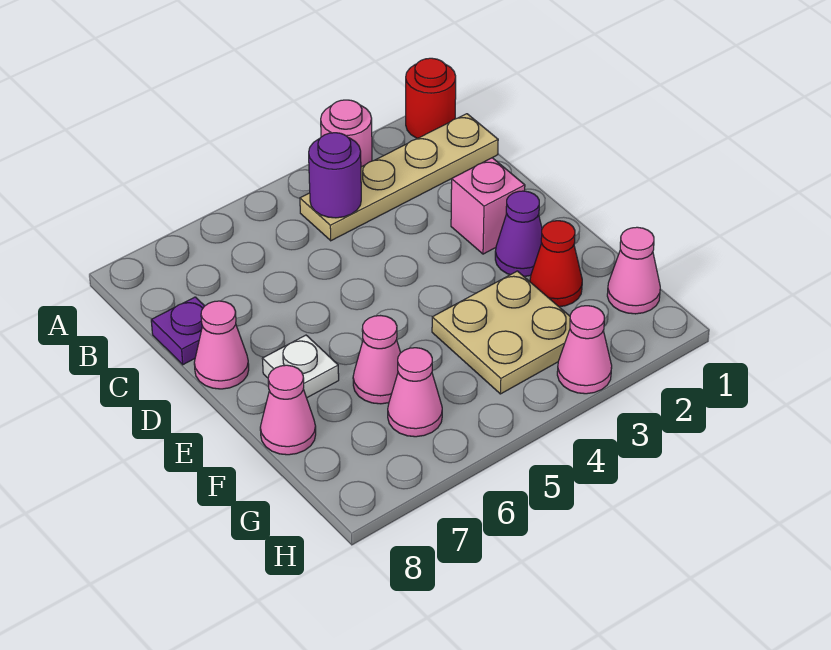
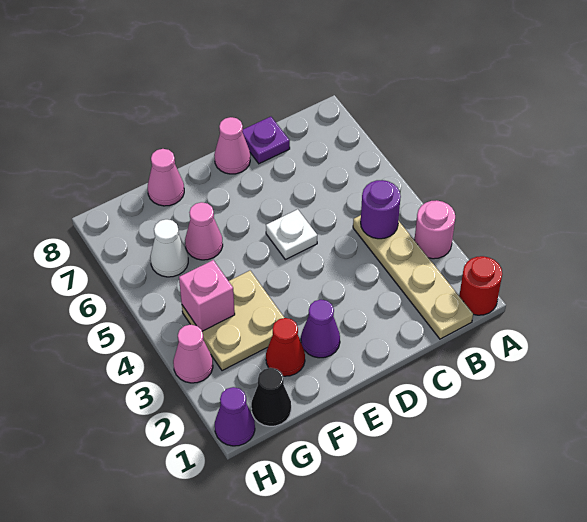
pink 1x1 brick [451,158,525,254] -> pink 1x1 brick moved to [179,260,235,331]
white 1x1 plate [262,335,339,398] -> white 1x1 plate moved to [266,209,317,260]
pink 1x1 cone [607,227,660,314] -> black 1x1 cone [251,368,291,426]
pink 1x1 cone [388,348,442,437] -> white 1x1 cone [150,219,188,277]
none -> purple 1x1 cone [215,387,255,446]

